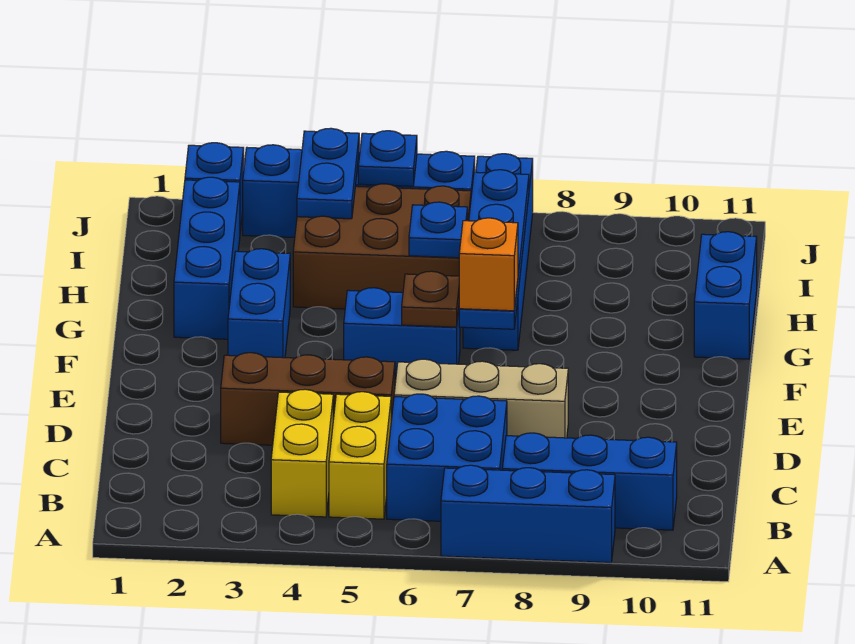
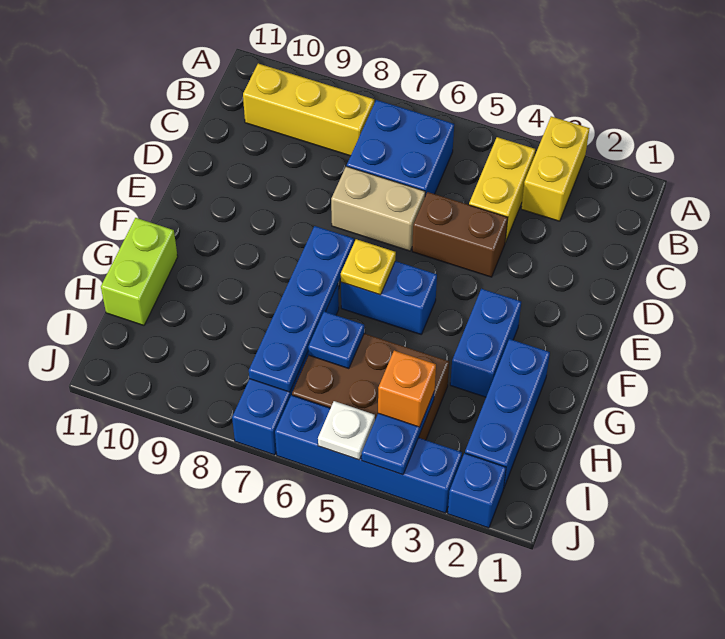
blue 1x3 brick [441,465,615,563] -> none
yellow 1x2 brick [329,392,391,519] -> yellow 1x2 brick moved to [521,116,590,221]
blue 1x3 brick [502,433,677,530] -> yellow 1x3 brick [243,64,374,156]
brown 1x3 brick [221,353,395,445] -> brown 1x2 brick [412,192,508,277]
tan 1x3 brick [394,359,568,438] -> tan 1x2 brick [331,166,425,251]
brown 1x1 plate [402,271,459,327] -> yellow 1x1 plate [341,239,396,295]
orange 1x1 brick [459,218,518,311] -> orange 1x1 brick moved to [378,351,436,427]
blue 1x2 brick [694,232,757,359] -> lime 1x2 brick [101,218,178,325]
blue 1x1 plate [358,131,417,186] -> white 1x1 plate [318,401,375,460]

